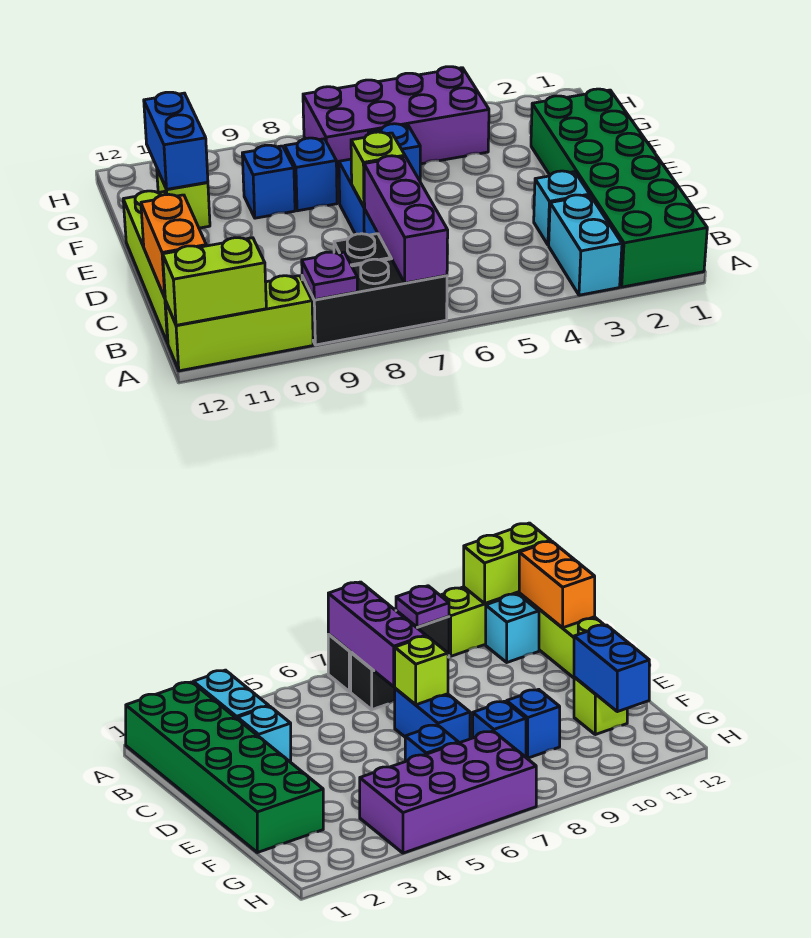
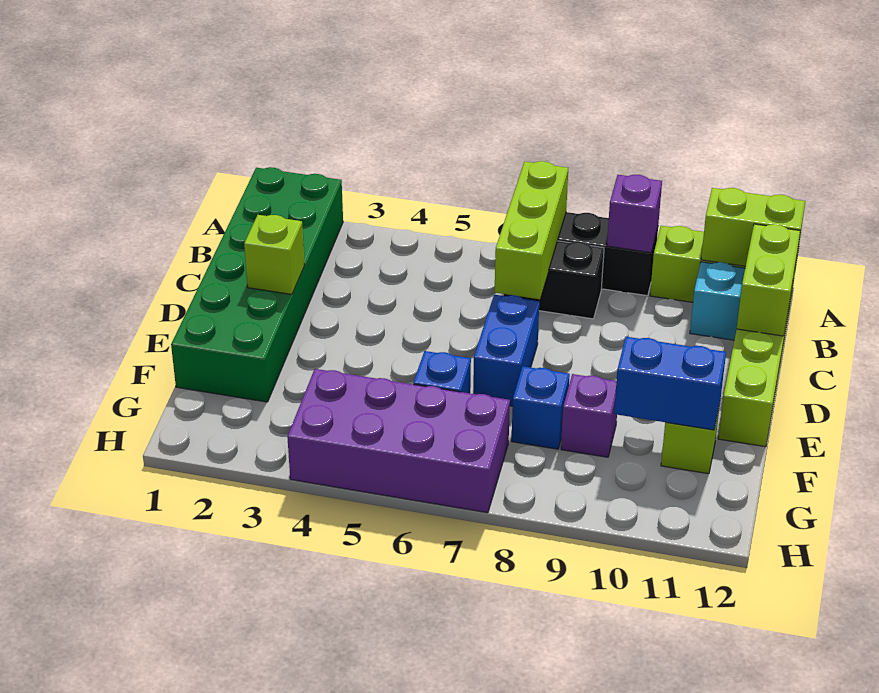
cyan 1x2 brick [549,195,622,295] -> none
purple 1x3 brick [364,156,448,283] -> lime 1x3 brick [495,161,568,299]
purple 1x1 plate [302,252,358,300] -> purple 1x1 brick [607,175,662,253]
orange 1x2 brick [141,194,206,298] -> lime 1x2 brick [737,224,800,336]
cyan 1x1 brick [534,171,590,245] -> none
lime 1x1 brick [351,132,405,207] -> lime 1x1 brick moved to [244,215,305,294]
blue 1x1 brick [242,145,295,218] -> purple 1x1 brick [561,374,617,457]
blue 1x2 brick [144,92,208,189] -> blue 1x2 brick turned to [614,337,726,430]

